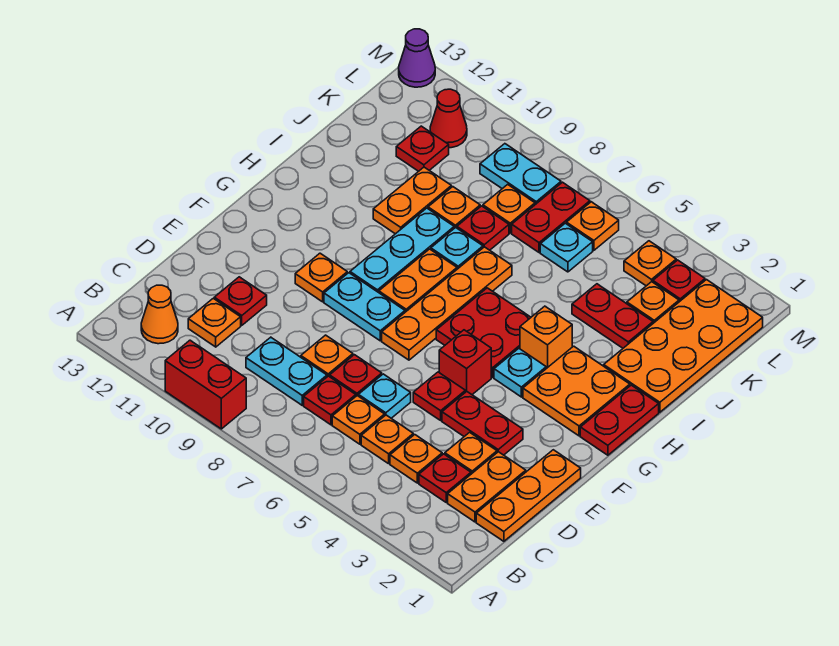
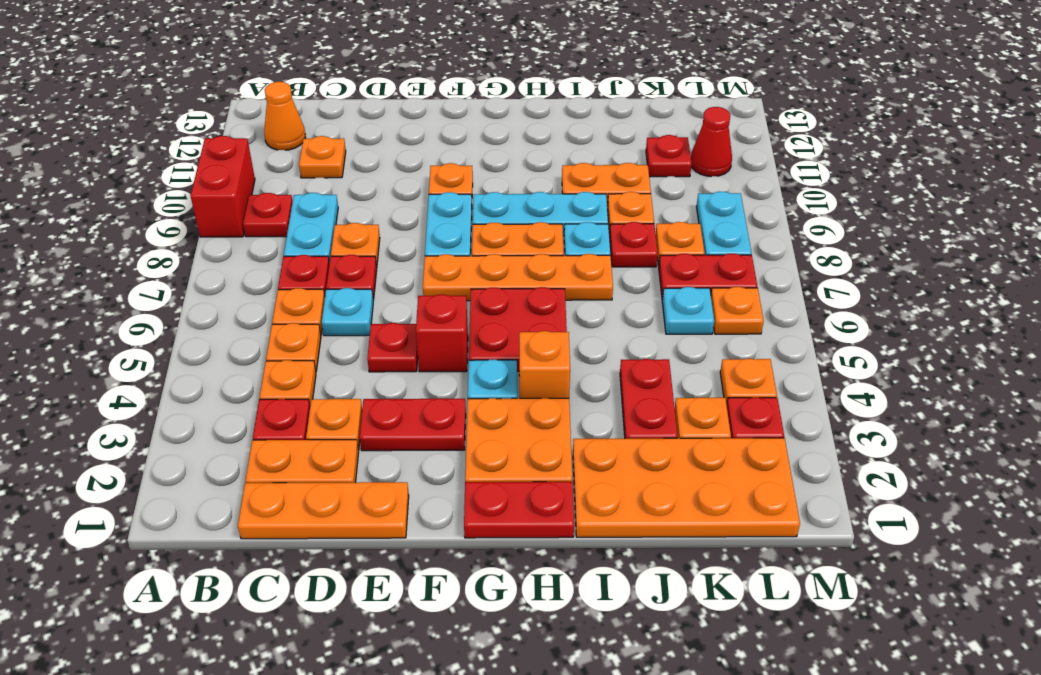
red 1x1 plate [214,277,267,325] -> red 1x1 plate moved to [243,193,293,237]
red 1x2 plate [442,392,523,455] -> red 1x2 plate turned to [360,399,466,451]
purple 1x1 cone [399,29,435,87] -> none

